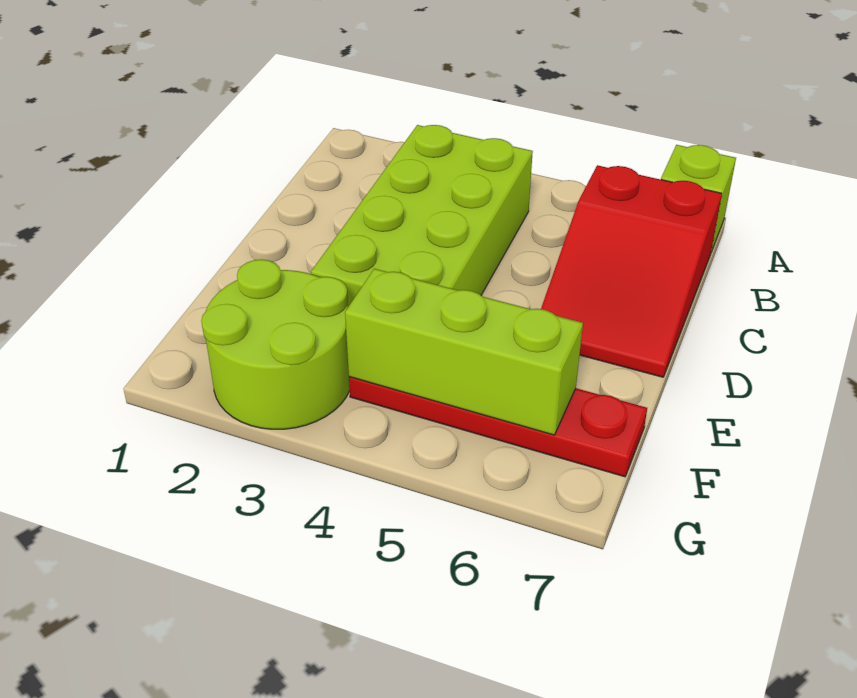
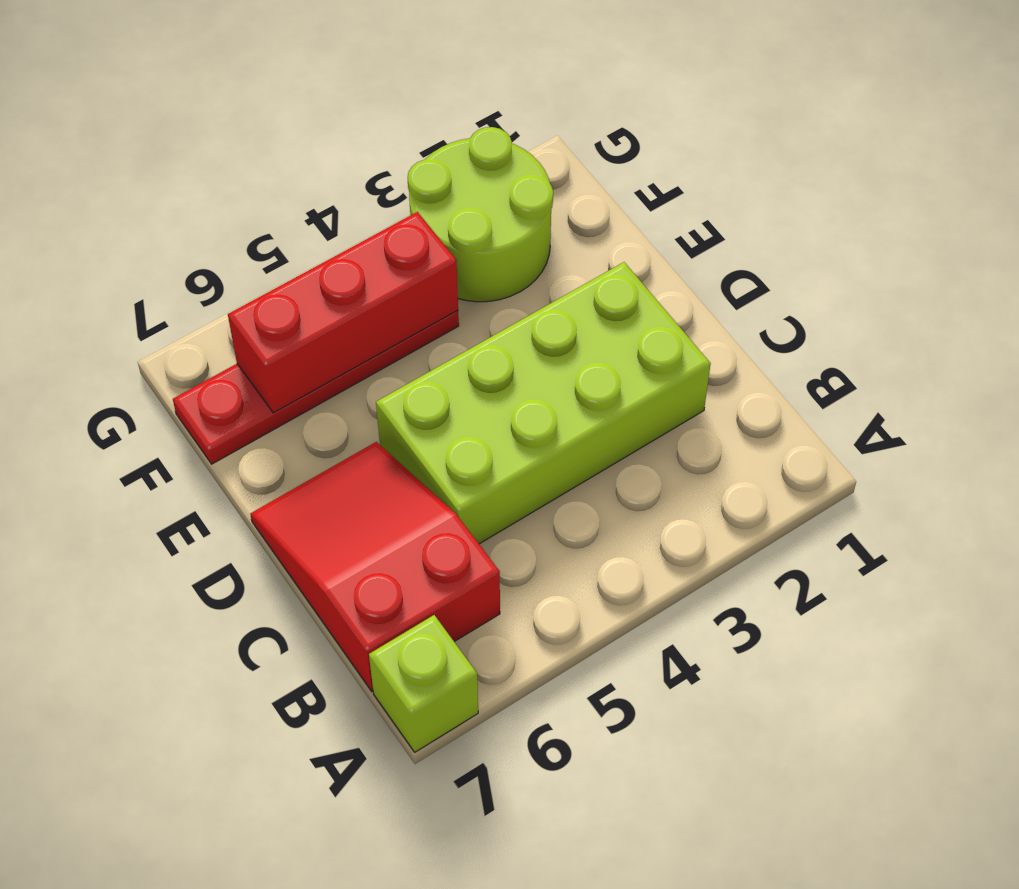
lime 2x4 brick [311,125,533,307] -> lime 2x4 brick turned to [376,262,711,544]
lime 1x3 brick [345,269,583,435] -> red 1x3 brick [228,212,458,413]

